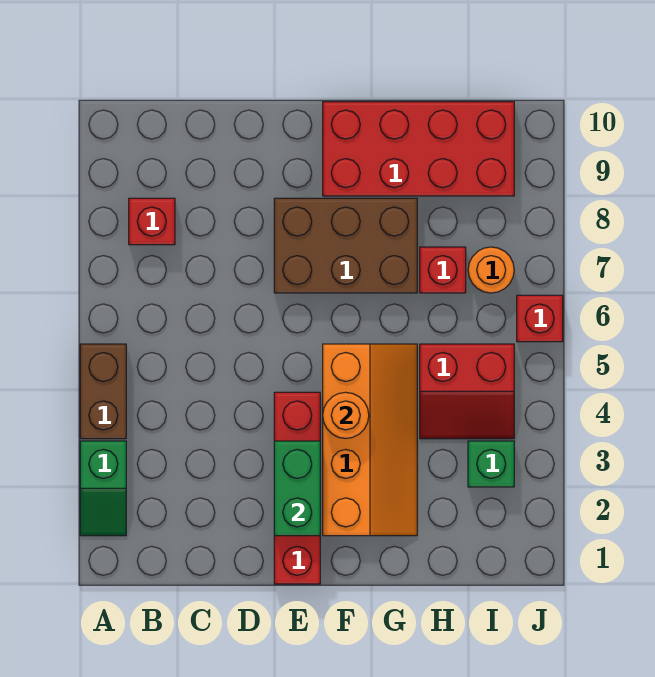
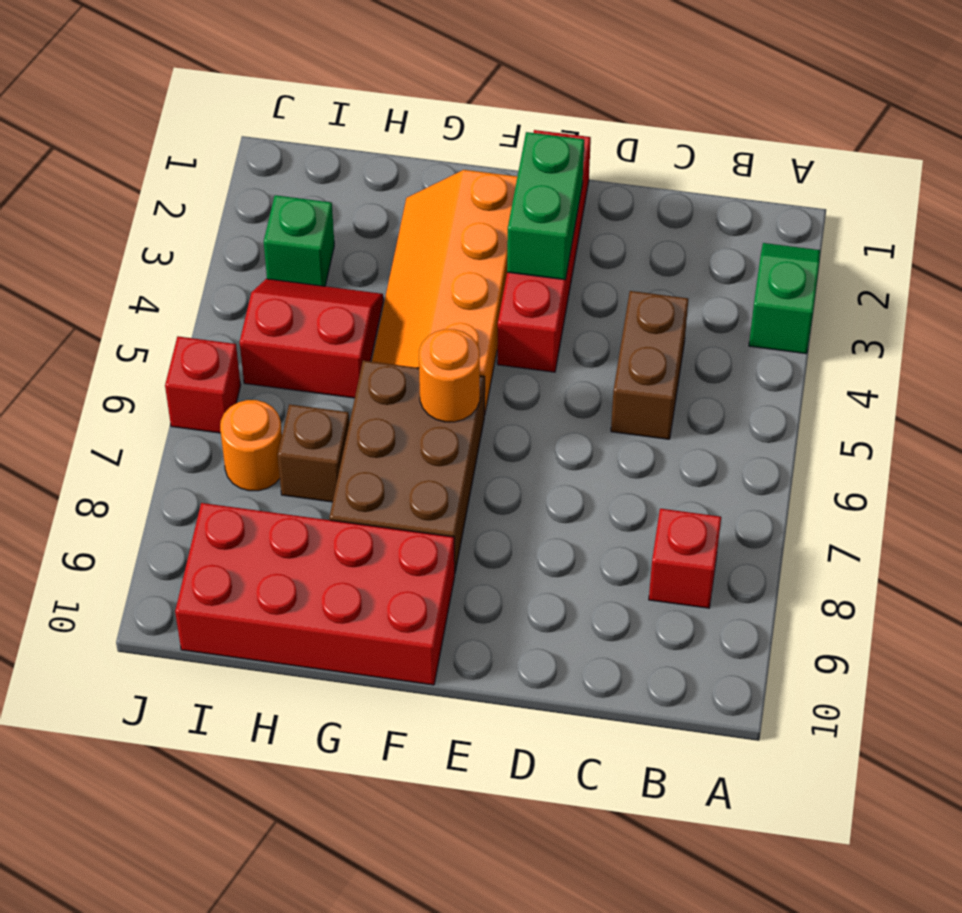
brown 1x2 brick [80,344,126,439] -> brown 1x2 brick moved to [611,291,688,439]
brown 2x3 brick [274,198,417,293] -> brown 2x3 brick turned to [329,361,485,572]
orange 1x1 round brick [323,392,369,439] -> orange 1x1 round brick moved to [419,329,480,422]
red 1x1 brick [420,247,466,293] -> brown 1x1 brick [278,404,349,502]

